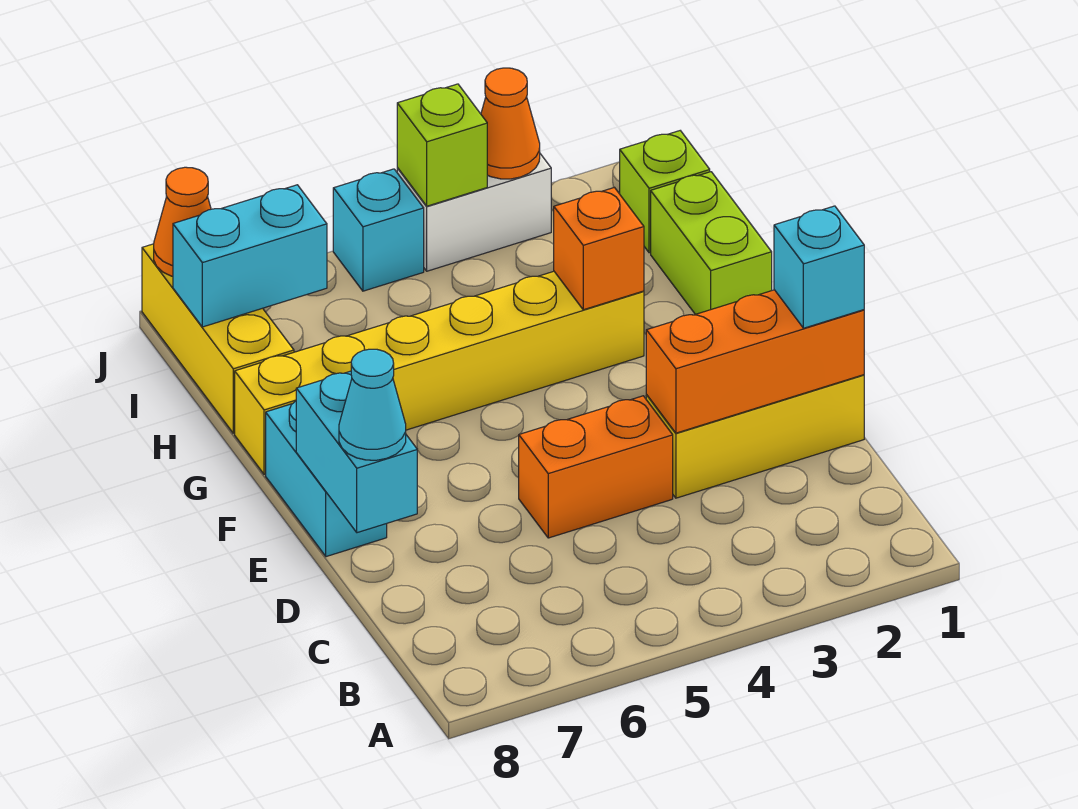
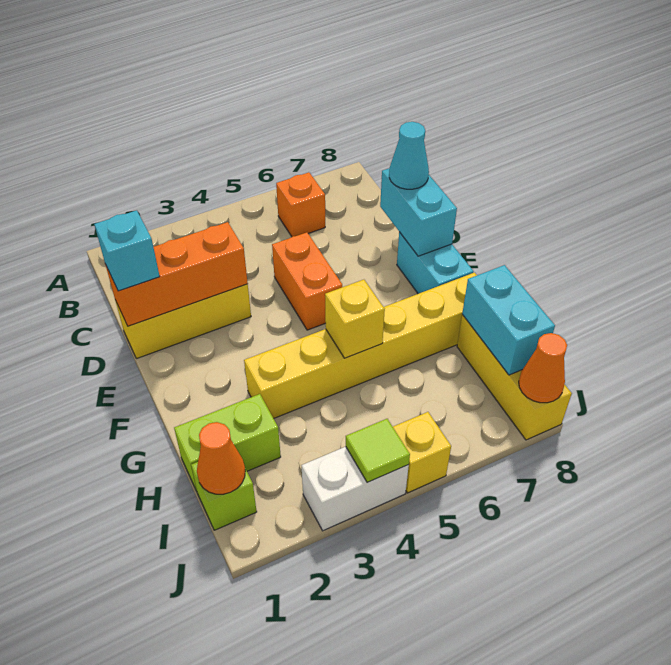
orange 1x2 brick [519,396,673,538] -> orange 1x2 brick turned to [272,232,342,330]
lime 1x2 brick [651,172,772,314] -> lime 1x2 brick turned to [174,394,281,491]
orange 1x1 brick [554,187,644,310] -> orange 1x1 brick moved to [276,172,325,237]
none -> yellow 1x1 brick [325,280,385,358]
cyan 1x2 brick [173,185,327,327] -> cyan 1x2 brick turned to [462,265,555,375]
orange 1x1 cone [481,68,540,179] -> orange 1x1 cone moved to [197,422,245,494]
lime 1x1 brick [397,84,487,206] -> lime 1x1 tile [346,419,410,483]
cyan 1x1 brick [333,169,424,291] -> yellow 1x1 brick [393,412,451,493]

